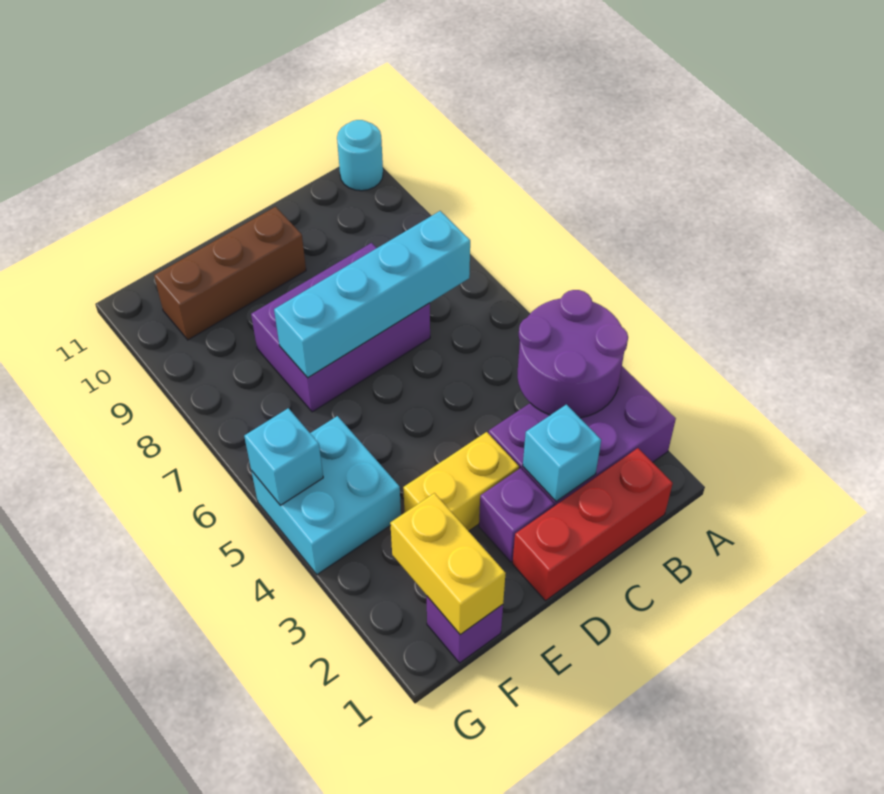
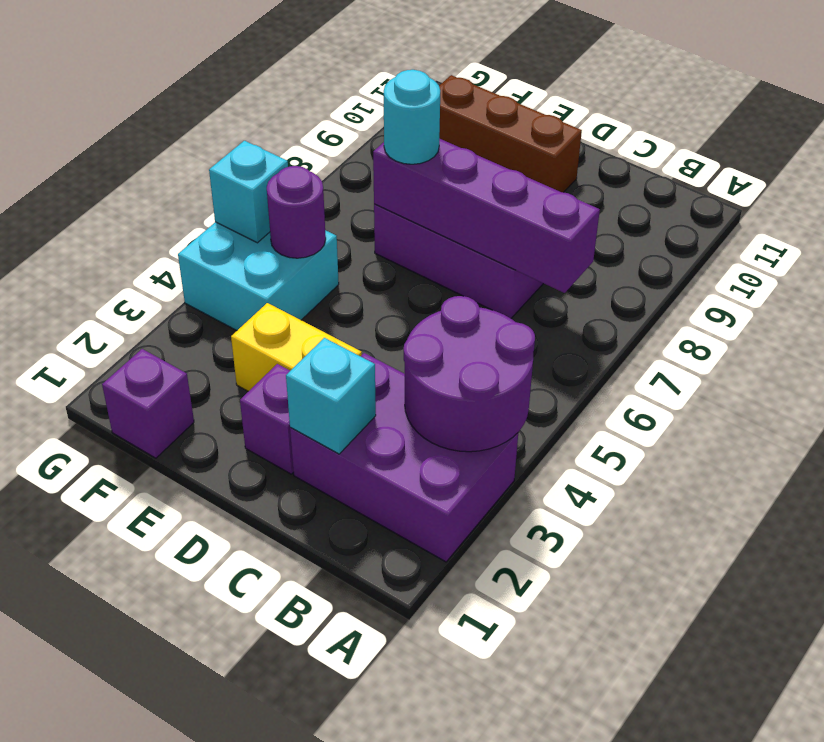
cyan 1x1 round brick [337,120,383,191] -> cyan 1x1 round brick moved to [384,70,440,164]
red 1x3 brick [513,448,673,601] -> none
cyan 1x4 brick [274,211,470,378] -> purple 1x4 brick [373,138,600,293]
yellow 1x2 brick [390,493,506,635] -> none
none -> purple 1x1 round brick [267,166,326,258]

